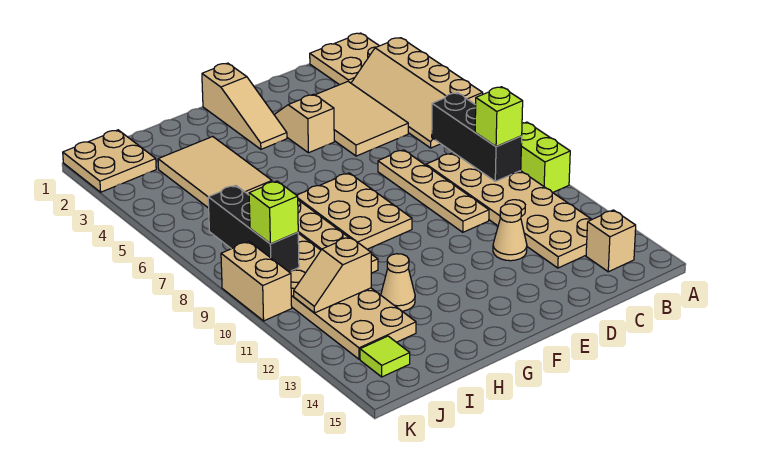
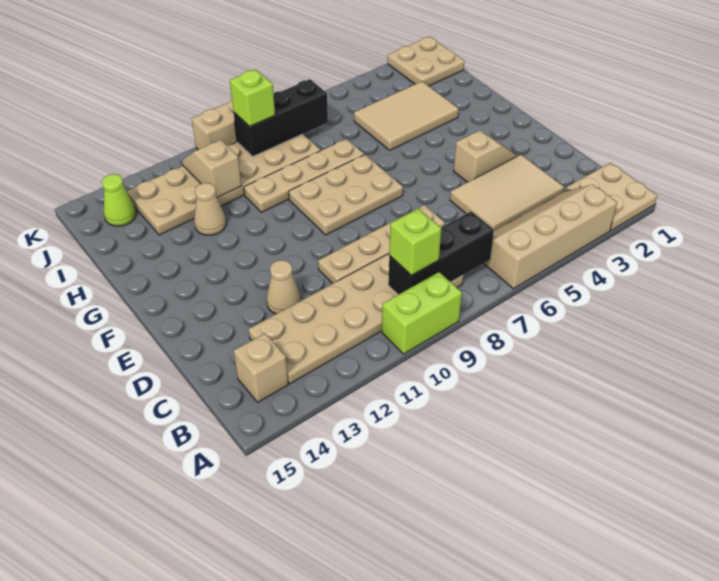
tan 1x3 slope [202,63,287,149] -> none
lime 1x1 tile [360,336,410,377] -> lime 1x1 cone [102,174,136,226]

